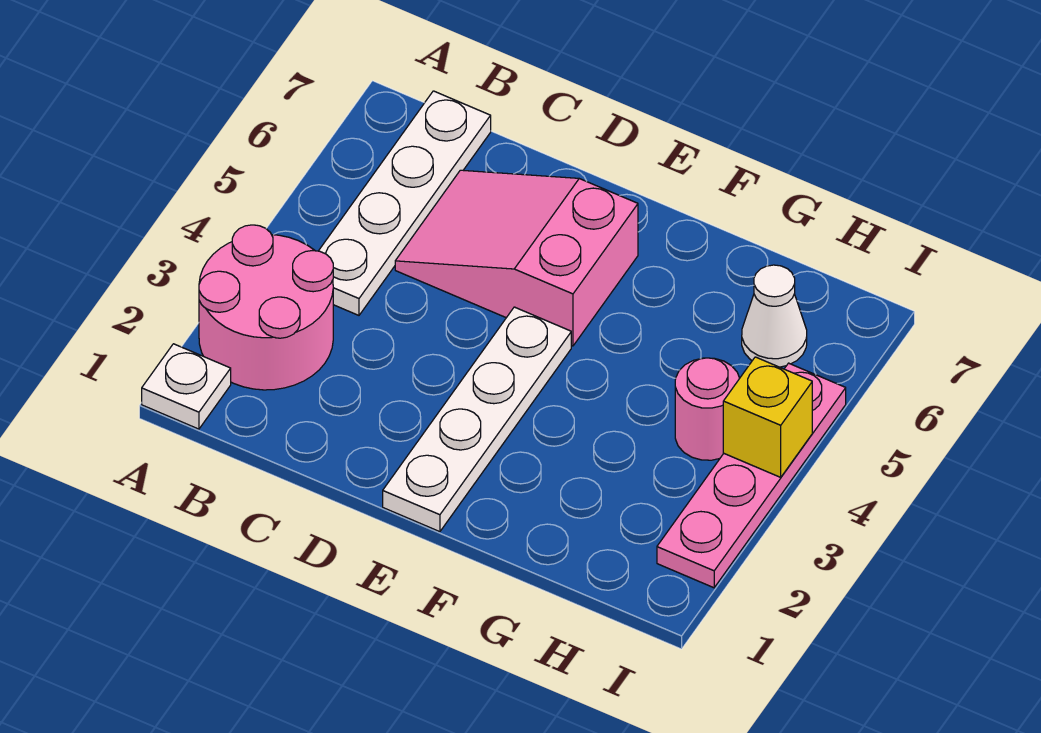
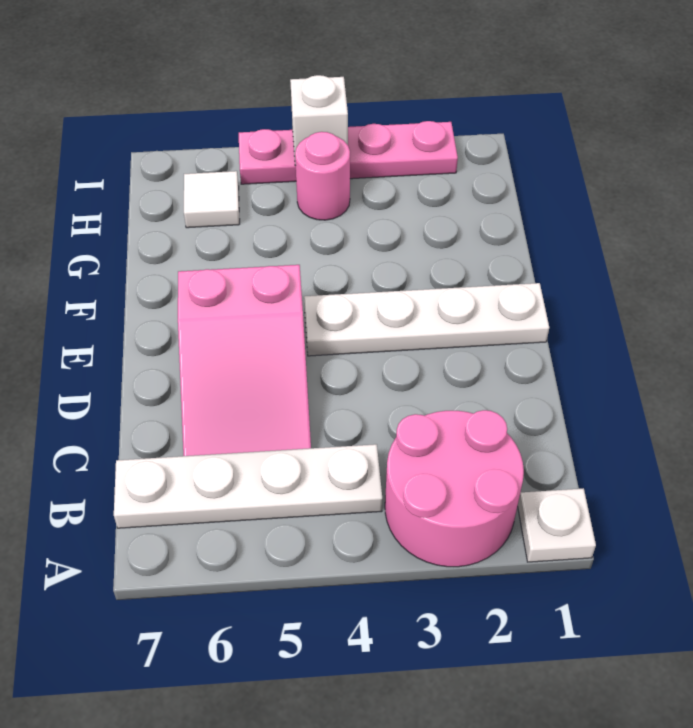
white 1x1 cone [742,265,807,367] -> white 1x1 tile [184,171,240,228]
yellow 1x1 brick [723,357,812,477] -> white 1x1 brick [290,75,348,166]

